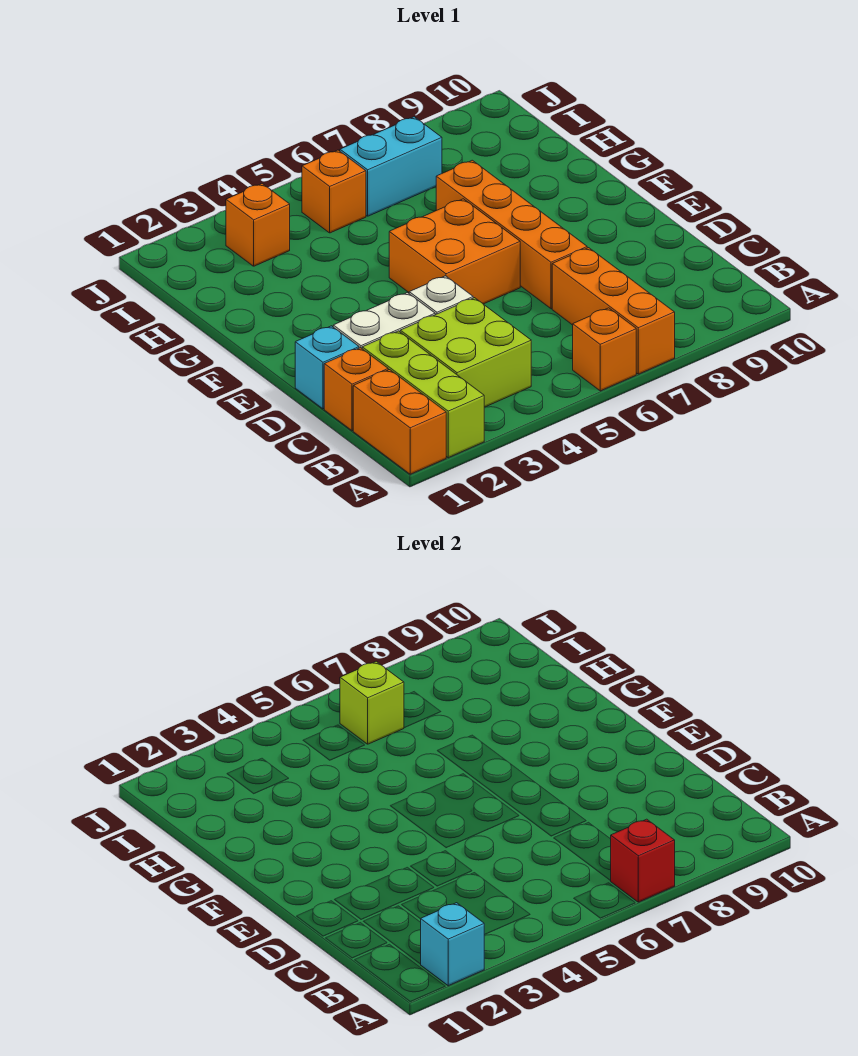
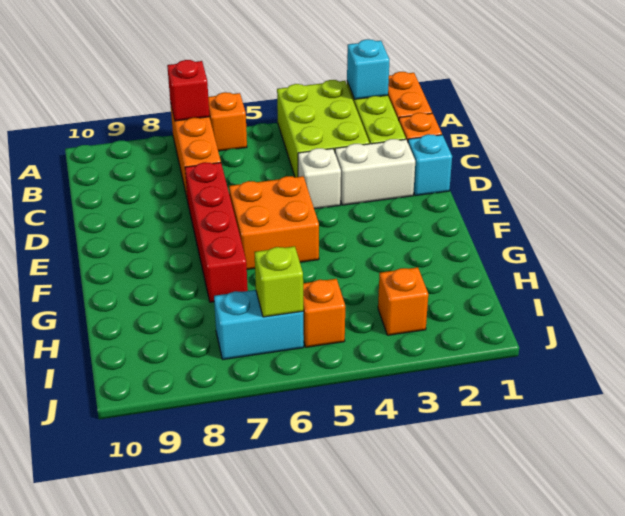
lime 2x2 brick [400,298,531,407] -> lime 2x3 brick [277,80,370,177]
orange 1x4 brick [436,160,587,309] -> red 1x4 brick [185,162,248,302]

